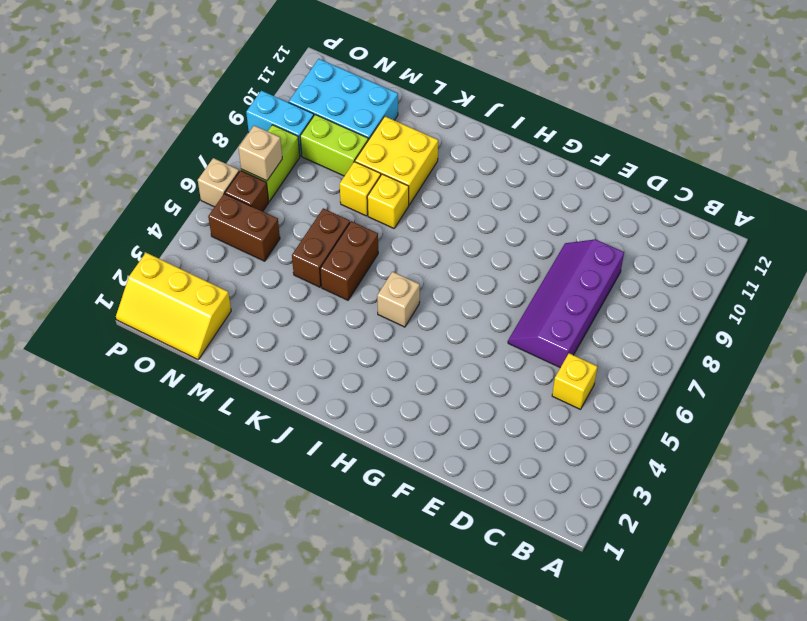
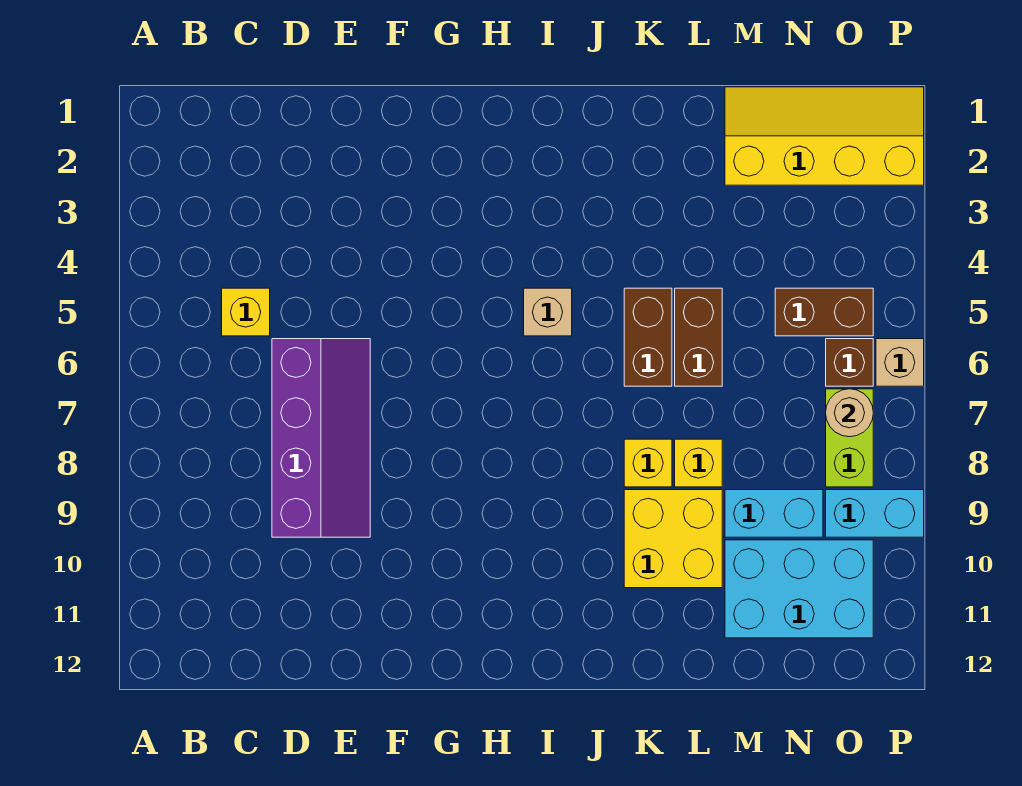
lime 1x2 brick [300,115,368,176] -> cyan 1x2 brick [725,490,823,537]
yellow 2x3 slope [116,253,231,359] -> yellow 2x4 slope [725,87,924,185]
tan 1x1 brick [239,126,282,181] -> tan 1x1 round brick [826,389,873,437]

